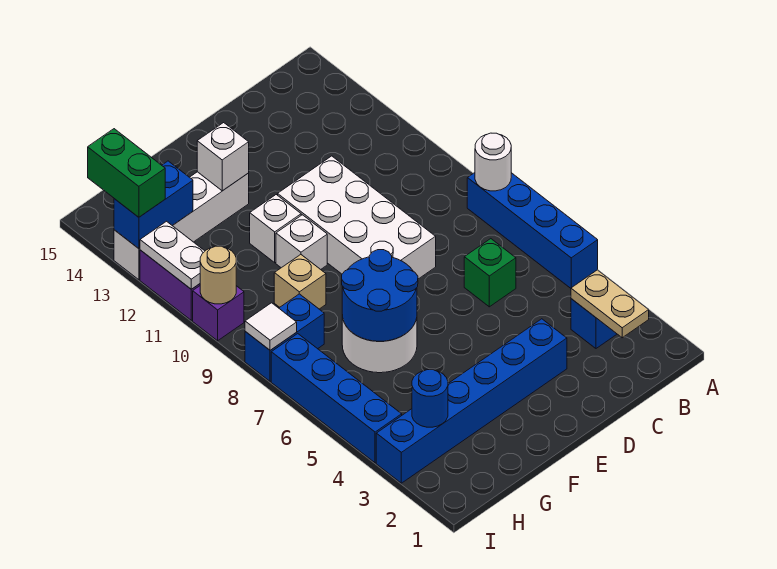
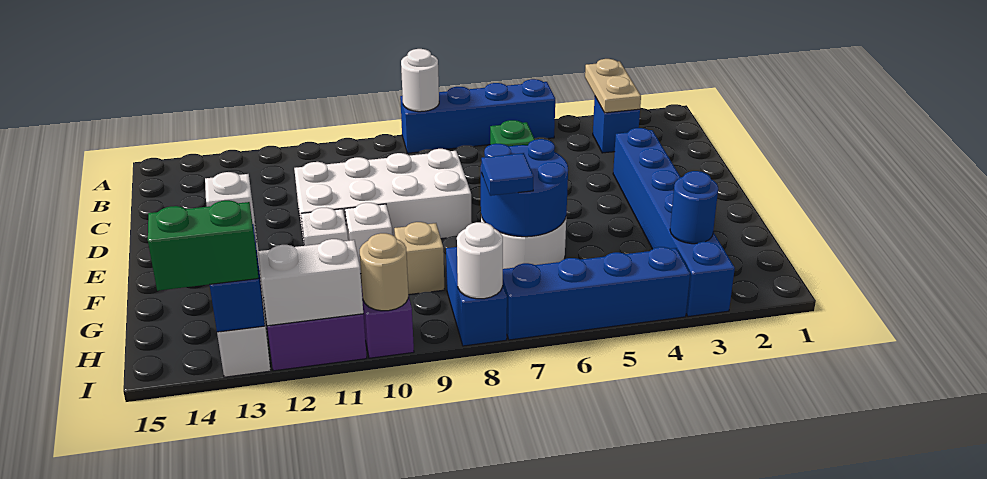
tan 1x2 plate [571,270,649,338] -> tan 1x2 plate turned to [585,59,641,113]
none -> blue 1x1 tile [481,153,533,196]
white 1x1 tile [245,303,297,350] -> white 1x1 round brick [457,222,503,299]
white 1x2 plate [140,221,205,289] -> white 1x2 brick [258,239,363,326]

